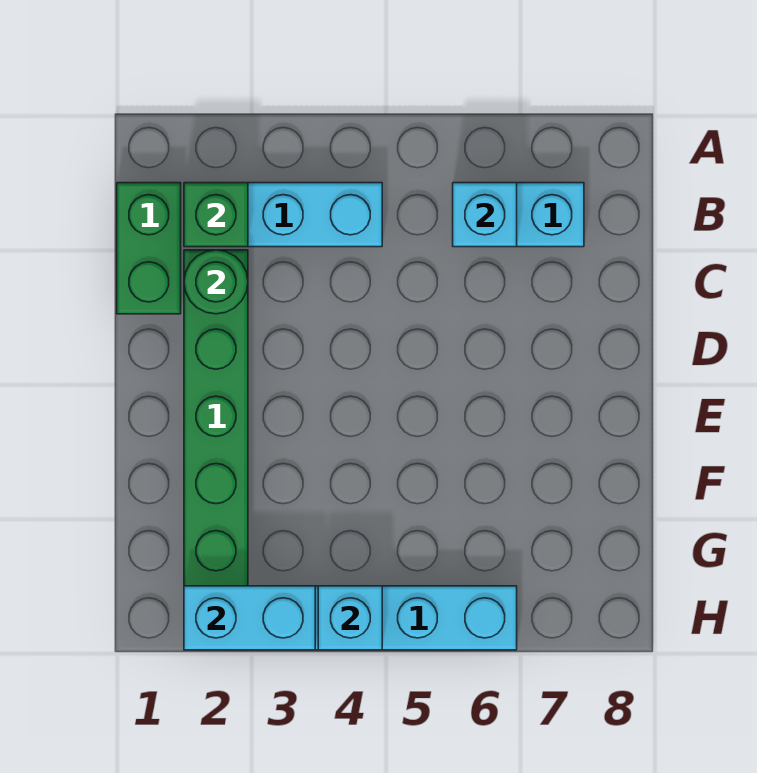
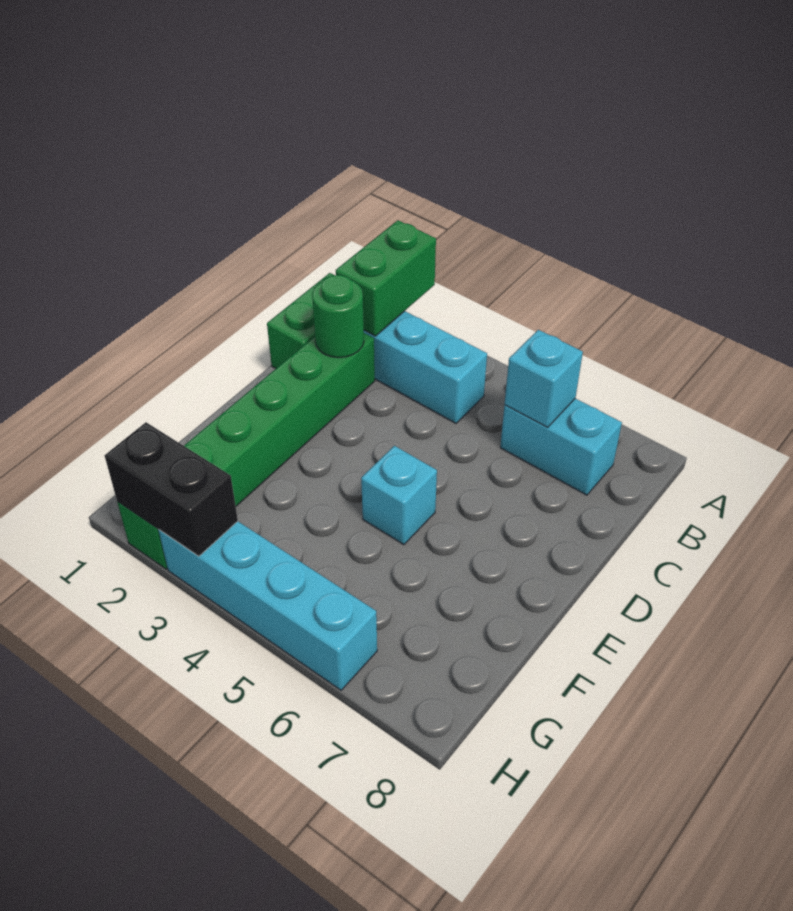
green 1x1 brick [184,183,248,247] -> green 1x2 brick [336,220,436,336]
cyan 1x2 brick [184,586,315,650] -> black 1x2 brick [105,422,238,556]
cyan 1x1 brick [318,586,382,650] -> cyan 1x1 brick moved to [361,446,437,545]

